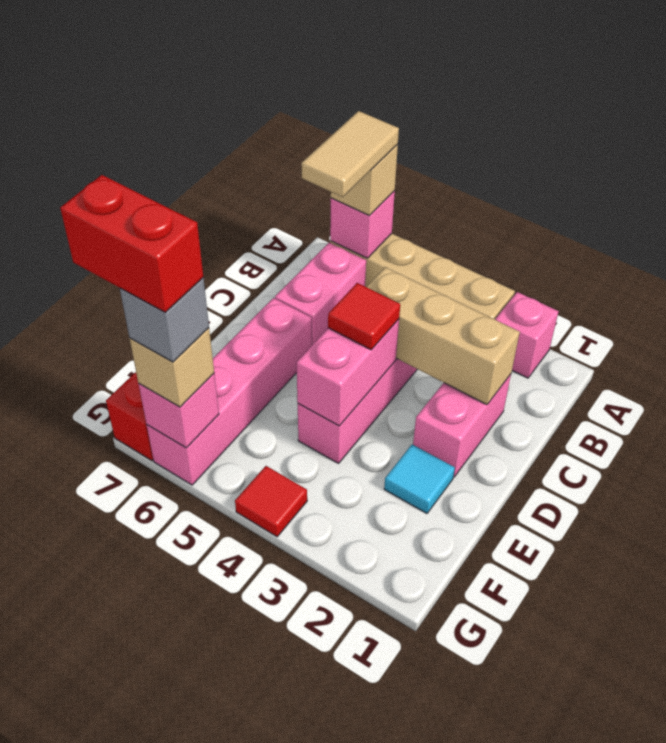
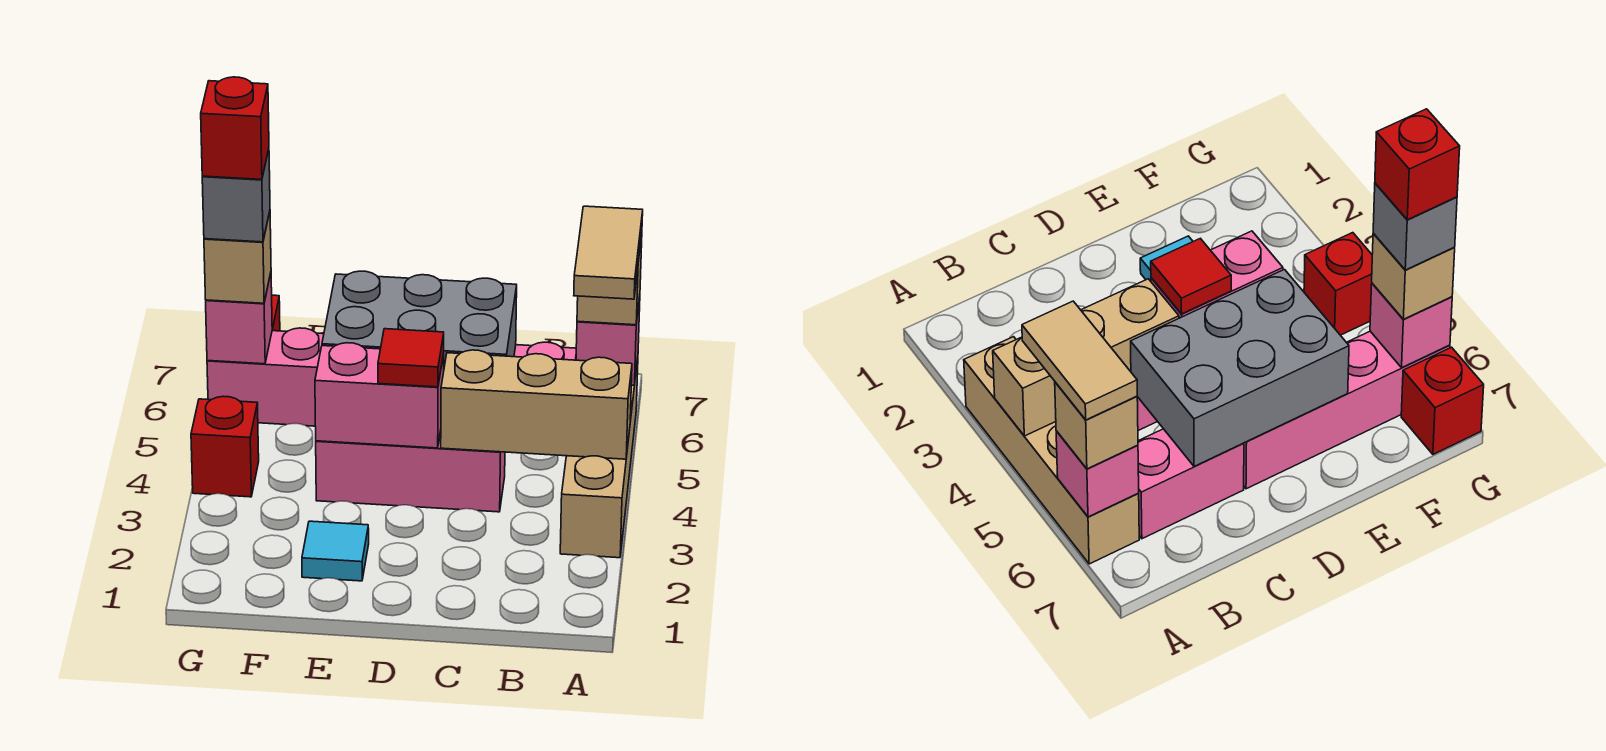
pink 1x1 brick [495,292,559,378] -> none
tan 1x2 tile [302,111,399,197] -> tan 1x2 tile turned to [574,206,643,299]
pink 1x2 brick [413,374,511,477] -> none
tan 1x3 brick [367,267,520,405] -> tan 1x3 brick turned to [441,350,632,459]
none -> grey 2x3 brick [322,271,517,367]
red 1x1 tile [235,466,307,537] -> red 1x1 brick [191,396,259,497]
red 1x2 brick [60,175,203,312] -> red 1x1 brick [201,77,269,180]

